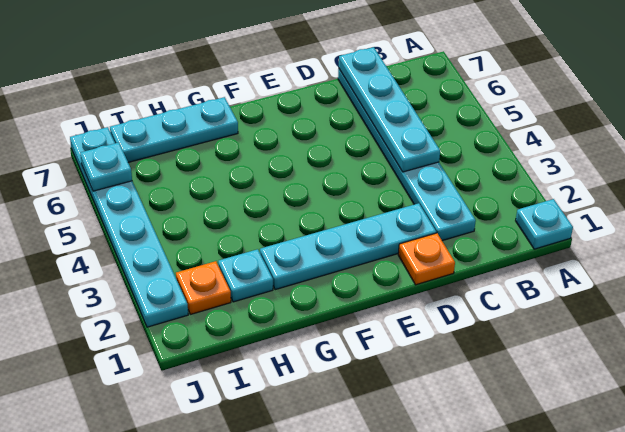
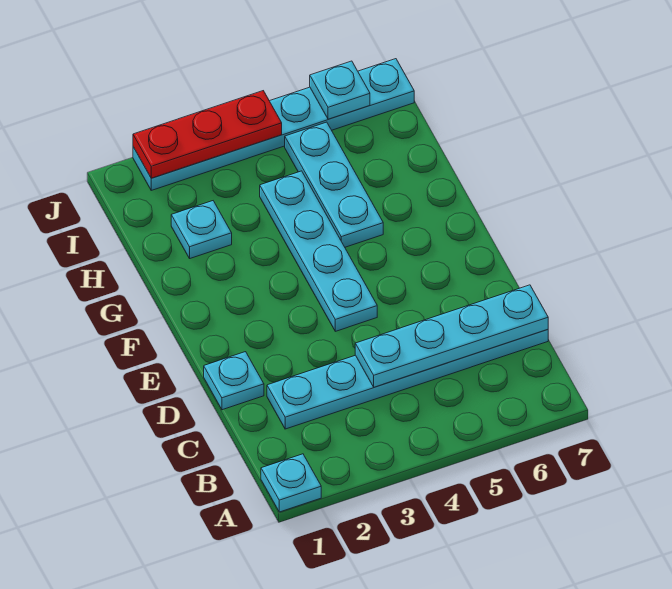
orange 1x1 plate [398,233,455,285] -> cyan 1x1 plate [204,352,264,410]
cyan 1x4 plate [260,203,436,290] -> cyan 1x4 plate moved to [260,171,377,331]
cyan 1x3 plate [110,97,238,162] -> cyan 1x3 plate moved to [285,122,383,247]
orange 1x1 plate [176,261,231,314] -> none
none -> red 1x3 plate [133,91,282,178]

